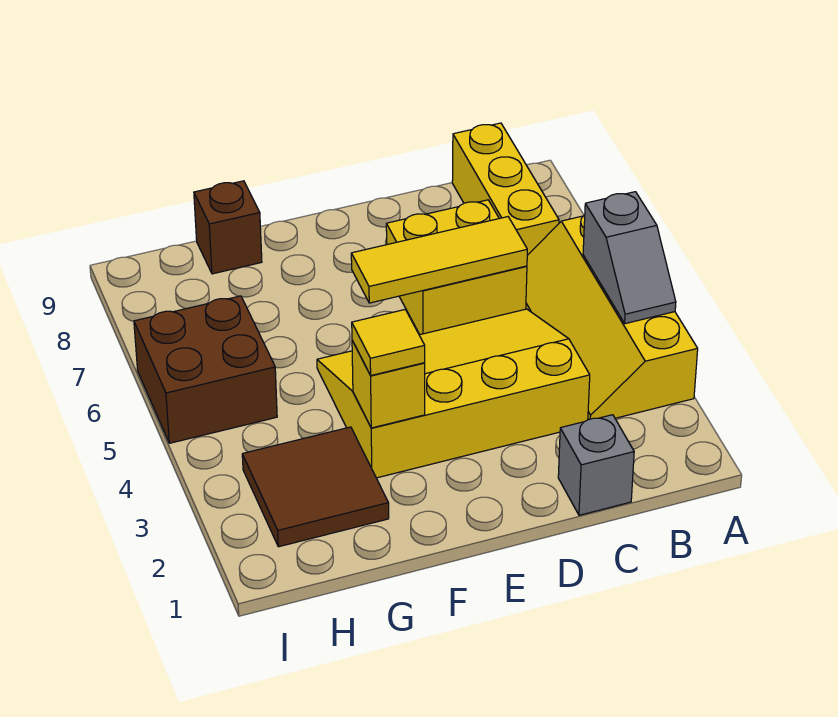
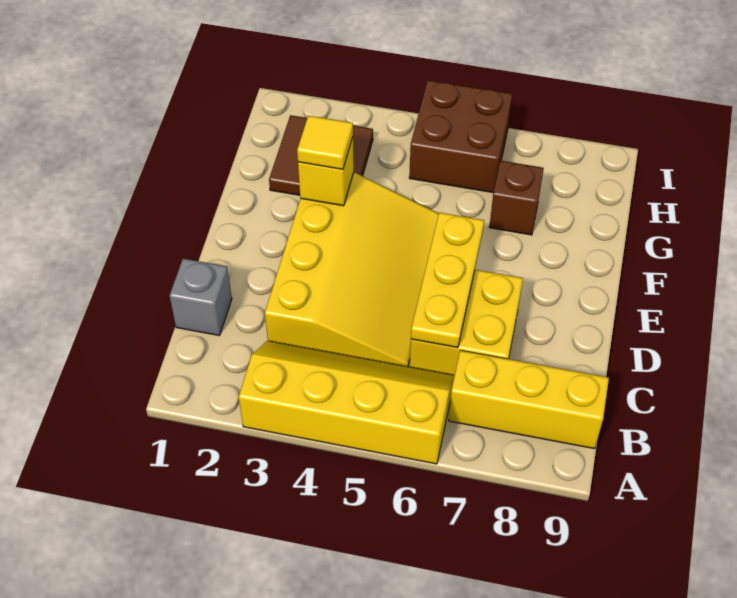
grey 1x2 slope [583,192,676,324] -> none
yellow 1x3 tile [351,217,527,303] -> yellow 1x3 plate [411,212,484,348]
brown 1x1 brick [194,181,262,274] -> brown 1x1 brick moved to [489,161,544,235]

